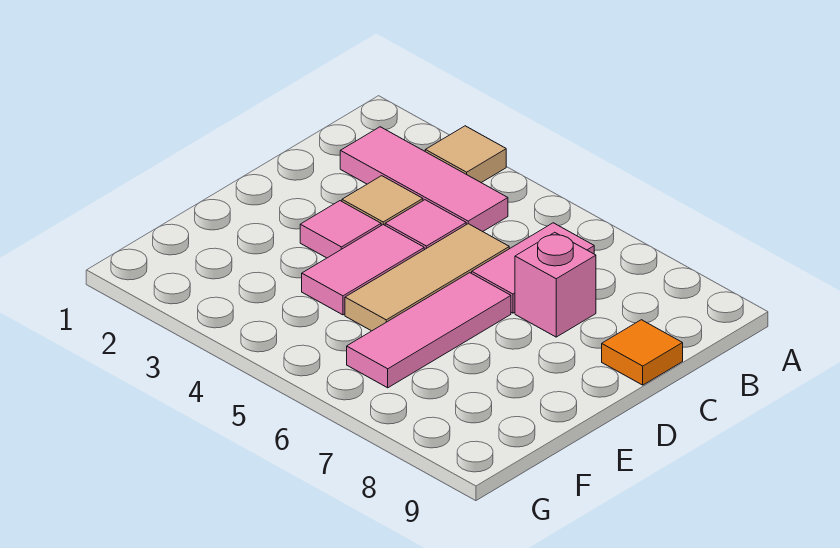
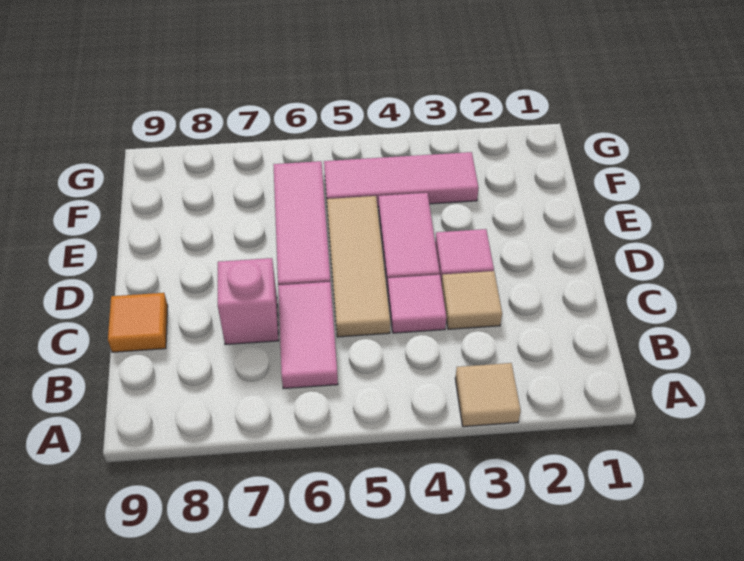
pink 1x3 tile [340,127,508,232] -> pink 1x3 tile moved to [324,152,478,207]

